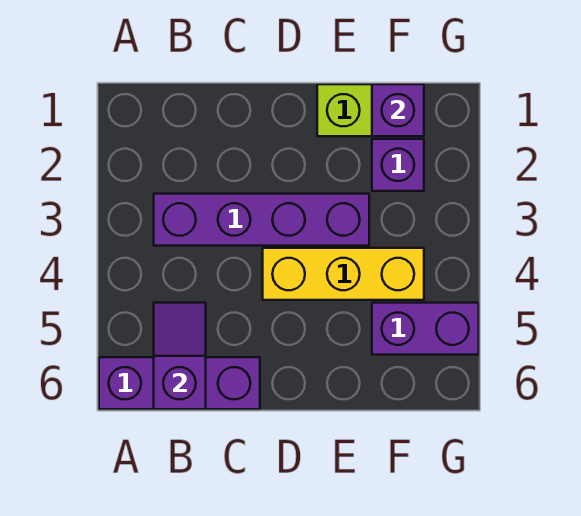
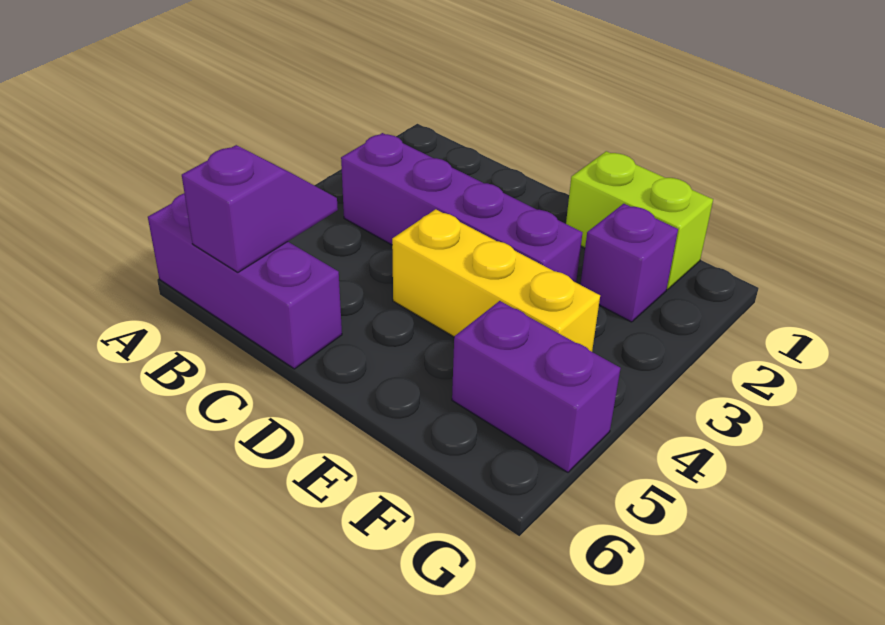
purple 1x1 brick [372,84,424,136] -> none

